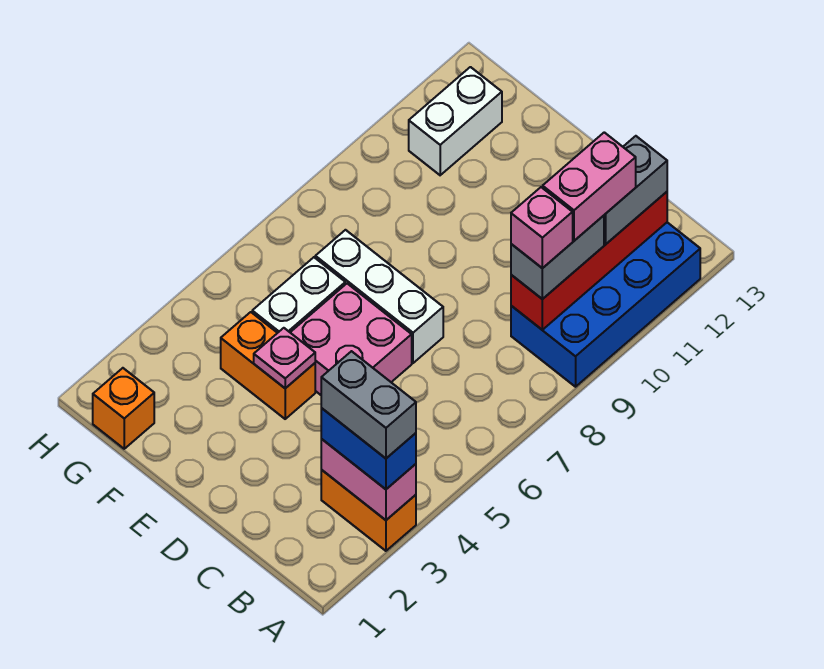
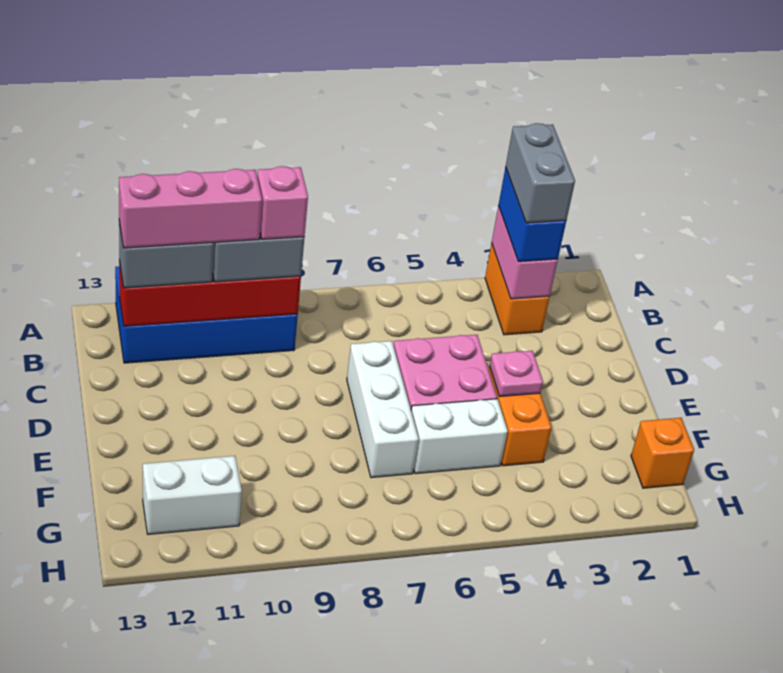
pink 1x2 brick [543,132,636,241] -> pink 1x3 brick [119,169,262,248]

